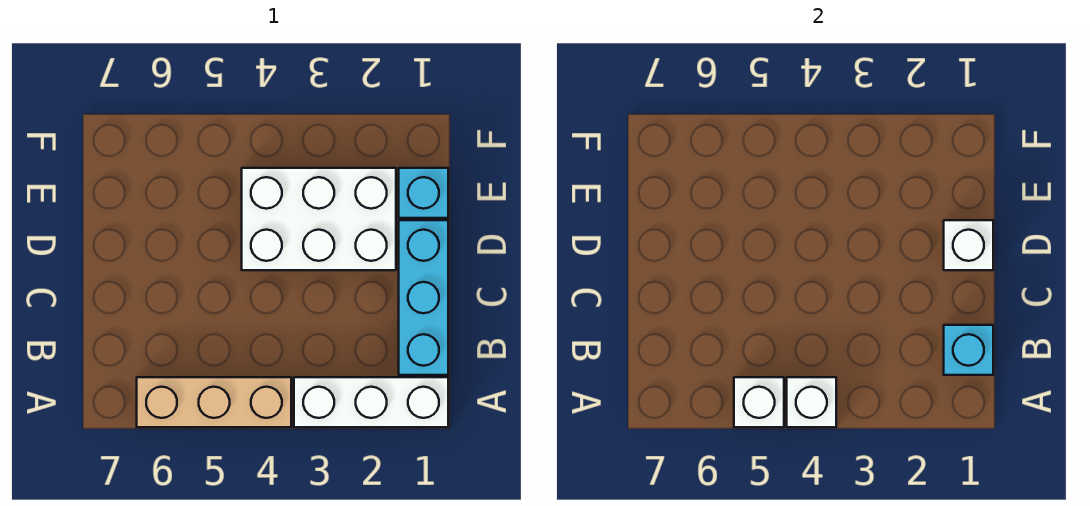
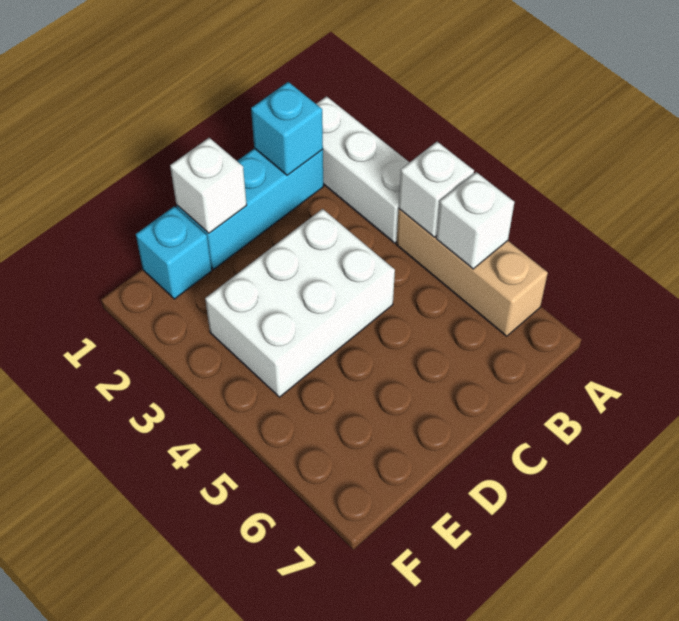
white 2x3 brick [242,168,396,270] -> white 2x3 brick turned to [205,209,395,397]

